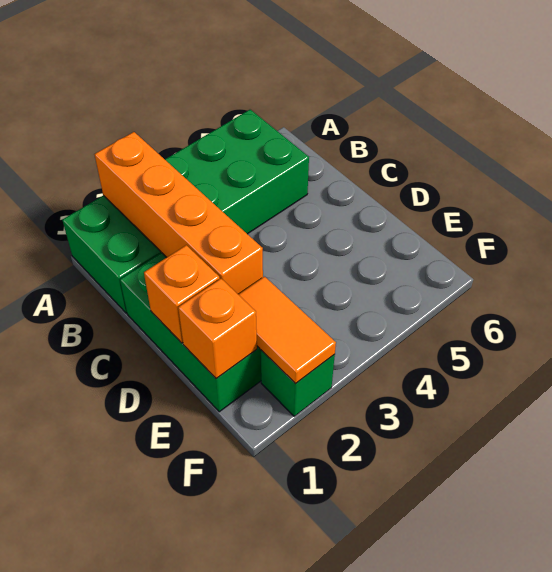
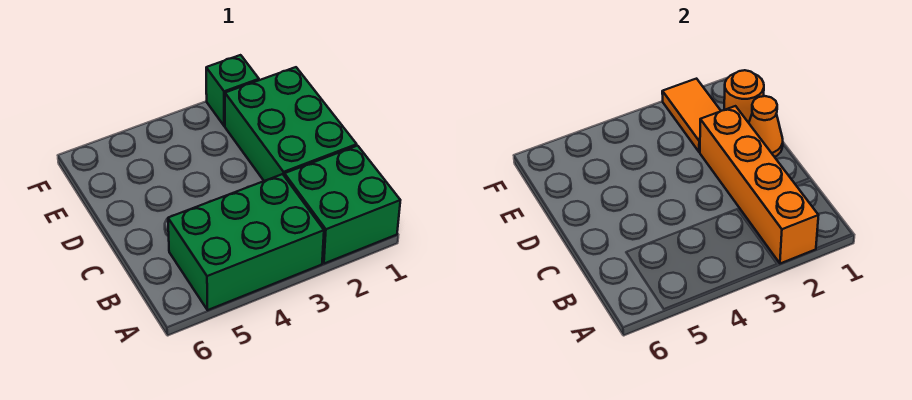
orange 1x1 brick [144,245,220,343] -> orange 1x1 cone [749,96,783,157]
orange 1x1 brick [178,279,257,379] -> orange 1x1 round brick [724,70,764,123]

